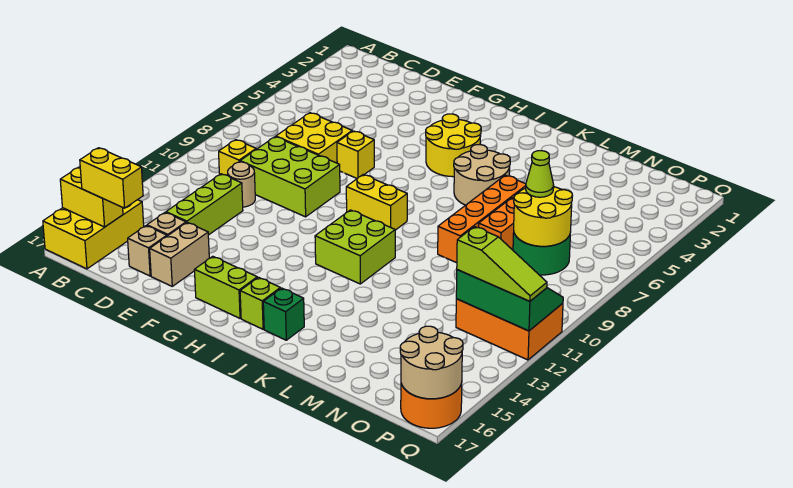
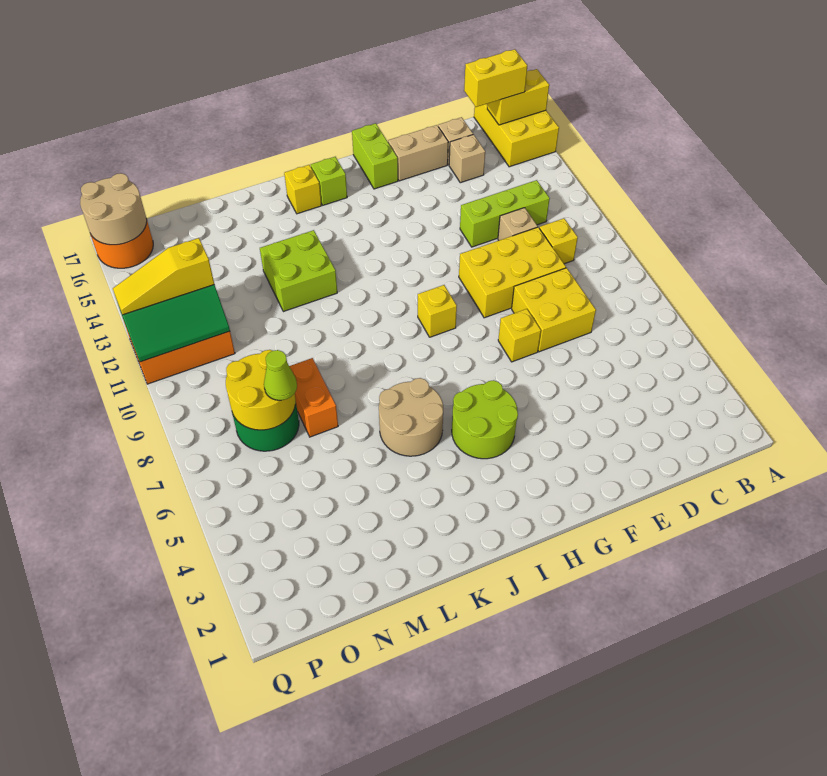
lime 2x3 brick [240,137,340,217] -> yellow 2x3 brick [459,227,566,318]
tan 1x1 round brick [228,162,255,207] -> tan 1x1 brick [498,208,538,240]
lime 1x3 brick [166,174,243,235] -> lime 1x3 brick turned to [460,180,550,247]
tan 1x2 brick [150,223,209,286] -> tan 1x2 brick turned to [388,125,448,181]
lime 1x2 brick [194,256,257,318] -> lime 1x2 brick turned to [352,123,398,189]
yellow 2x2 round brick [426,114,481,177] -> lime 2x2 round brick [452,380,518,459]
yellow 1x2 brick [346,175,407,230] -> yellow 1x1 brick [418,285,457,337]
lime 2x2 brick [315,210,395,284] -> lime 2x2 brick moved to [260,230,337,312]
green 1x1 brick [263,288,304,340] -> yellow 1x1 brick [284,165,321,214]
orange 1x4 brick [438,175,526,263] -> none
lime 1x3 slope [457,227,547,301] -> yellow 1x3 slope [113,238,214,315]

